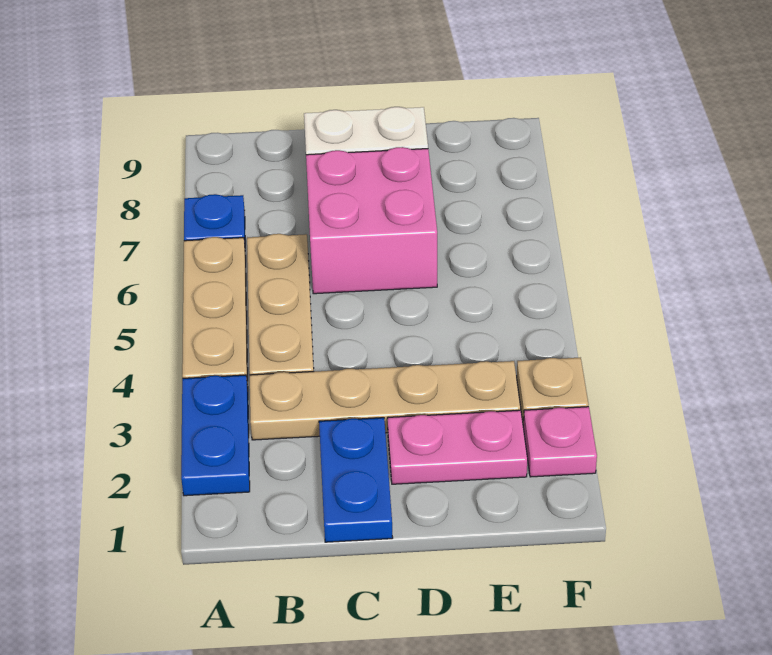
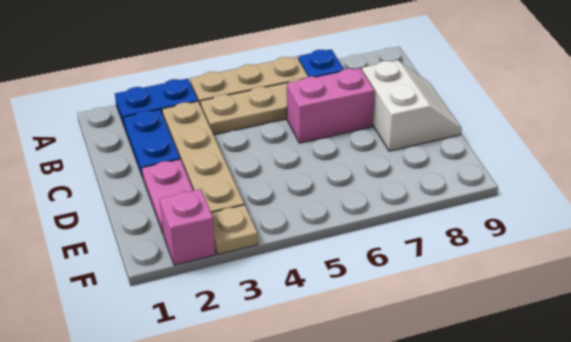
blue 1x2 plate [319,418,393,542] -> blue 1x2 plate turned to [123,109,180,177]
pink 2x2 brick [306,147,437,294] -> pink 1x2 brick [287,68,375,143]
pink 1x1 plate [523,407,597,477] -> pink 1x1 brick [160,189,215,265]

